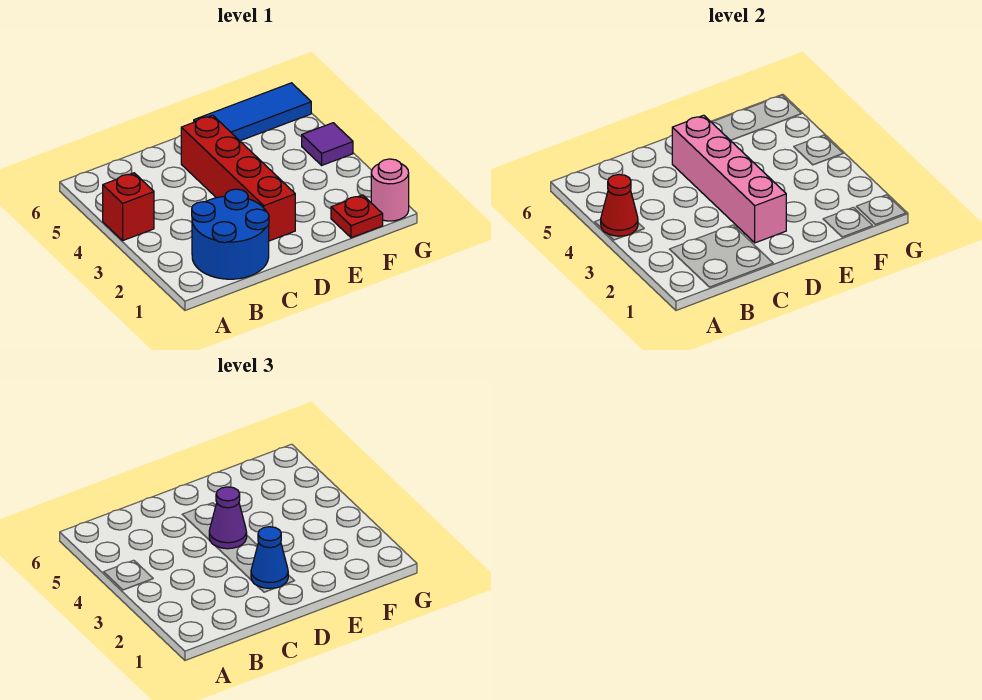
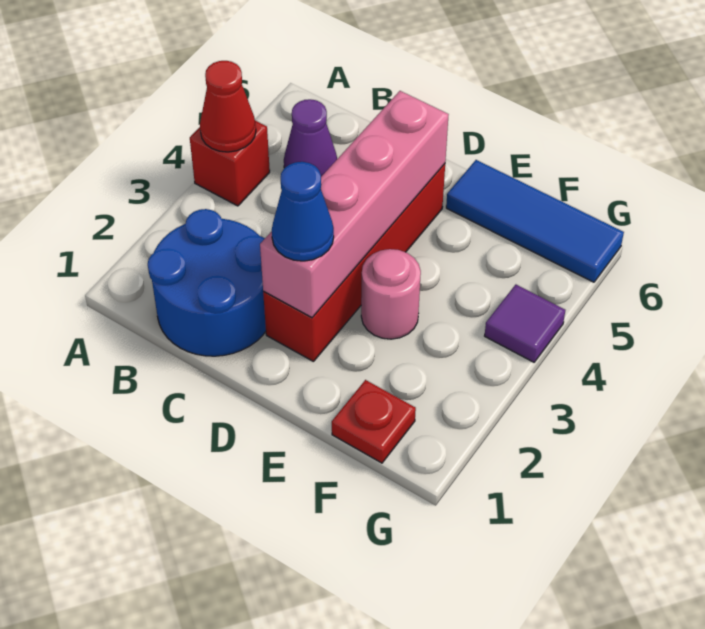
purple 1x1 cone [209,487,247,549] -> purple 1x1 cone moved to [284,99,337,177]
pink 1x1 round brick [371,159,409,221] -> pink 1x1 round brick moved to [361,249,421,339]

